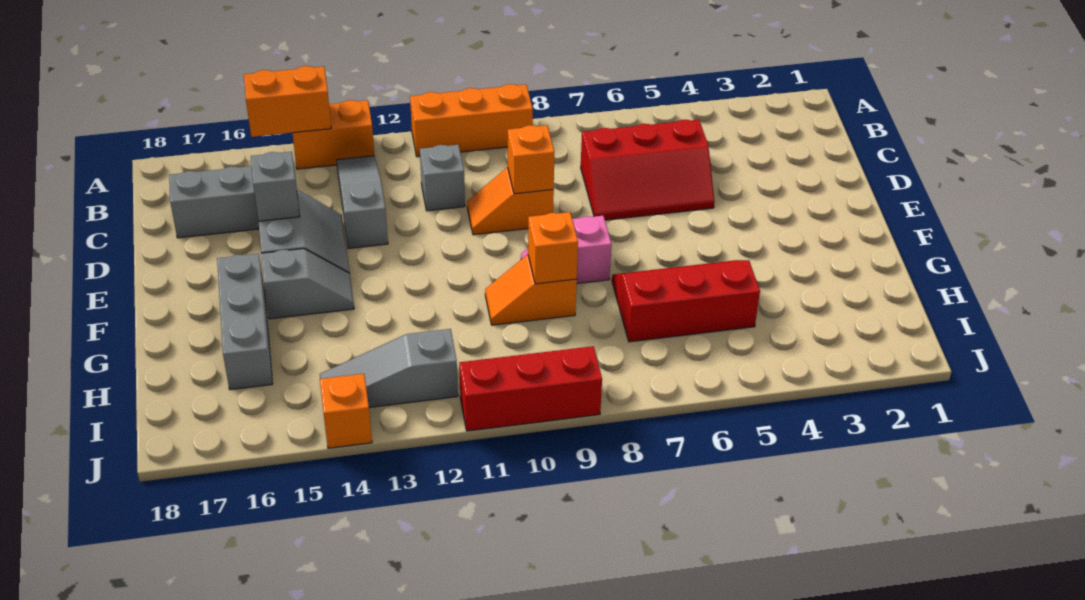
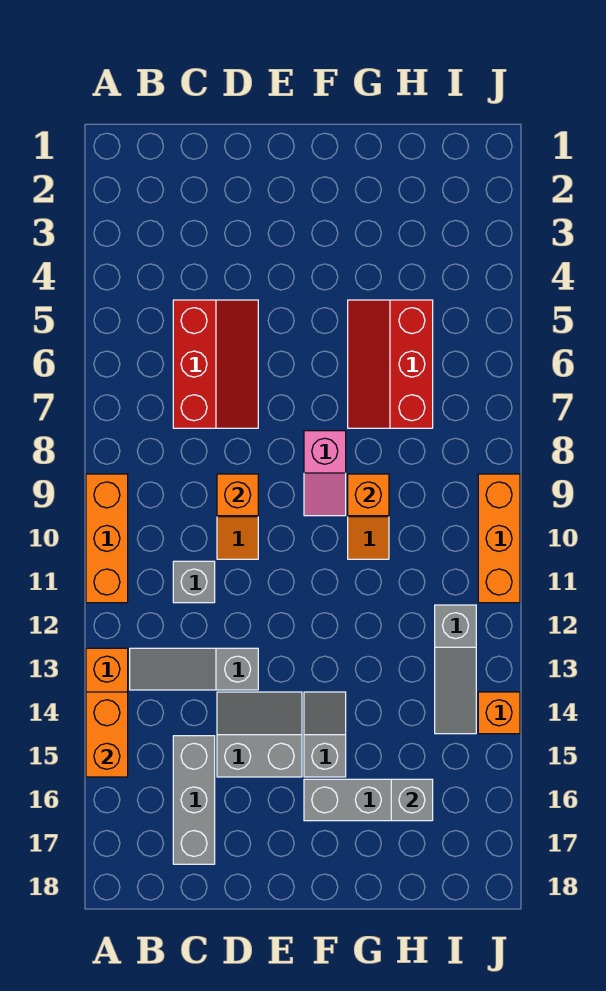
grey 1x1 brick [251,152,300,221] -> grey 1x1 brick moved to [391,779,433,821]
red 1x3 brick [459,346,602,431] -> orange 1x3 brick [478,474,520,603]

